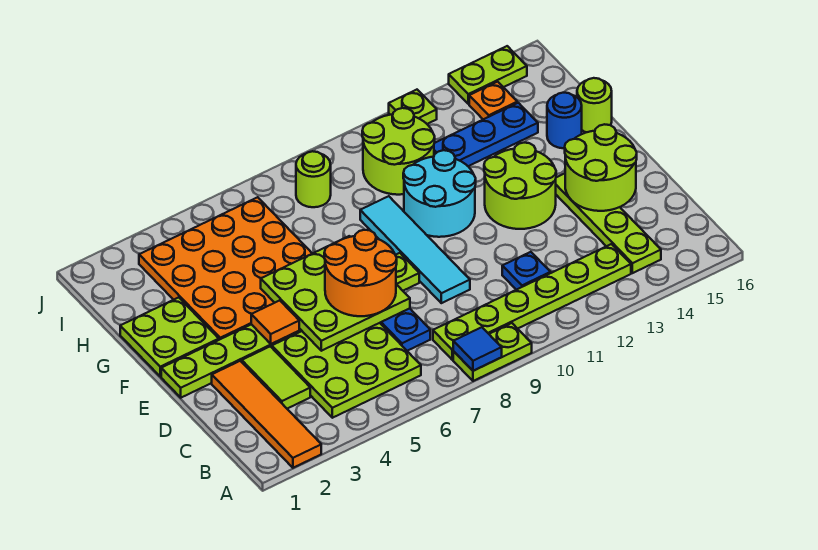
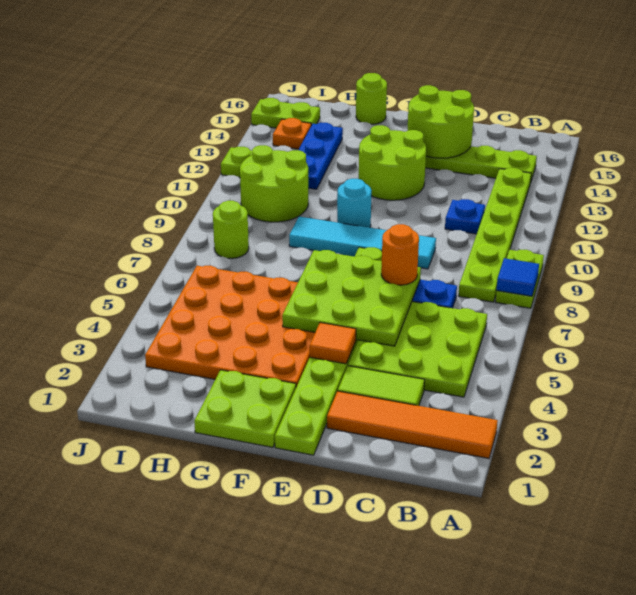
orange 2x2 round brick [324,230,397,316] -> orange 1x1 round brick [381,224,419,285]
cyan 2x2 round brick [403,150,476,237] -> cyan 1x1 round brick [337,179,372,228]
blue 1x1 round brick [547,93,582,148] -> none
lime 1x2 plate [449,46,527,104] -> lime 1x2 plate turned to [251,98,320,128]

